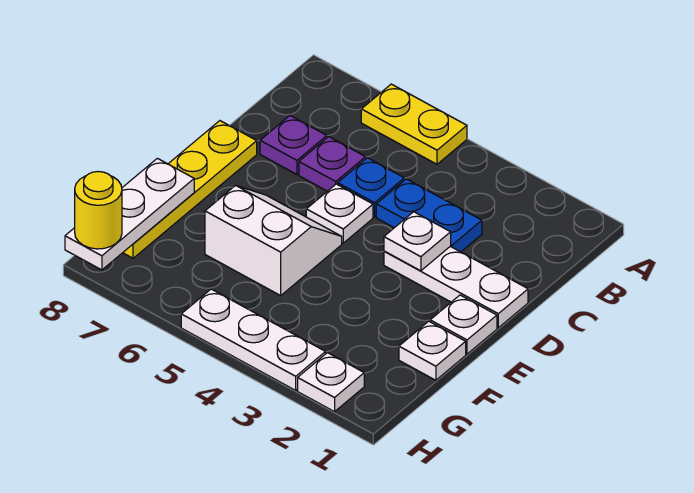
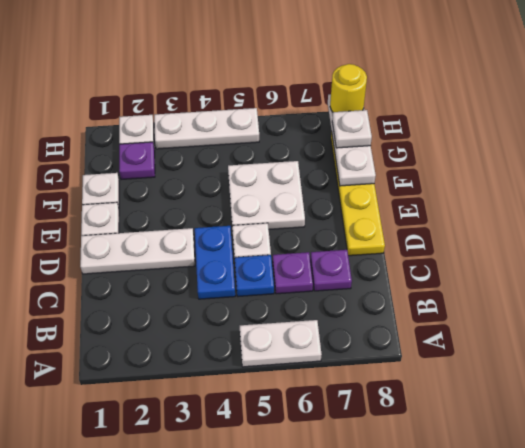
yellow 1x2 plate [361,84,467,164] -> white 1x2 plate [240,320,322,367]
blue 1x2 plate [376,179,482,252] -> blue 1x2 plate turned to [195,226,235,299]
white 1x1 plate [384,212,451,271] -> white 1x1 plate moved to [332,110,372,148]
white 2x2 slope [205,185,342,296] -> white 2x2 plate [228,161,305,229]
none -> purple 1x1 plate [119,142,155,180]

